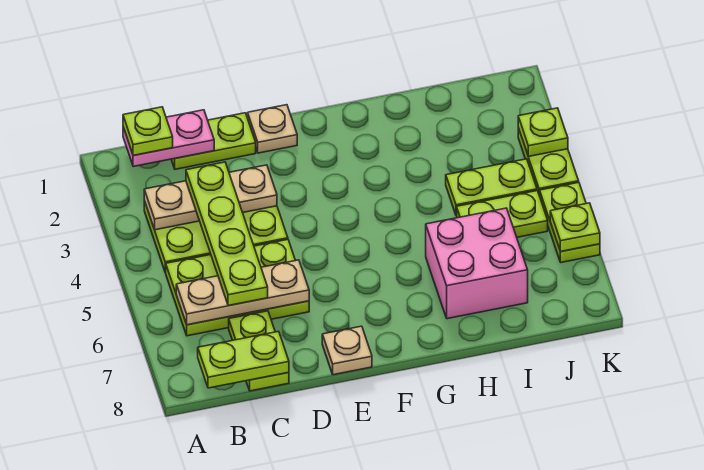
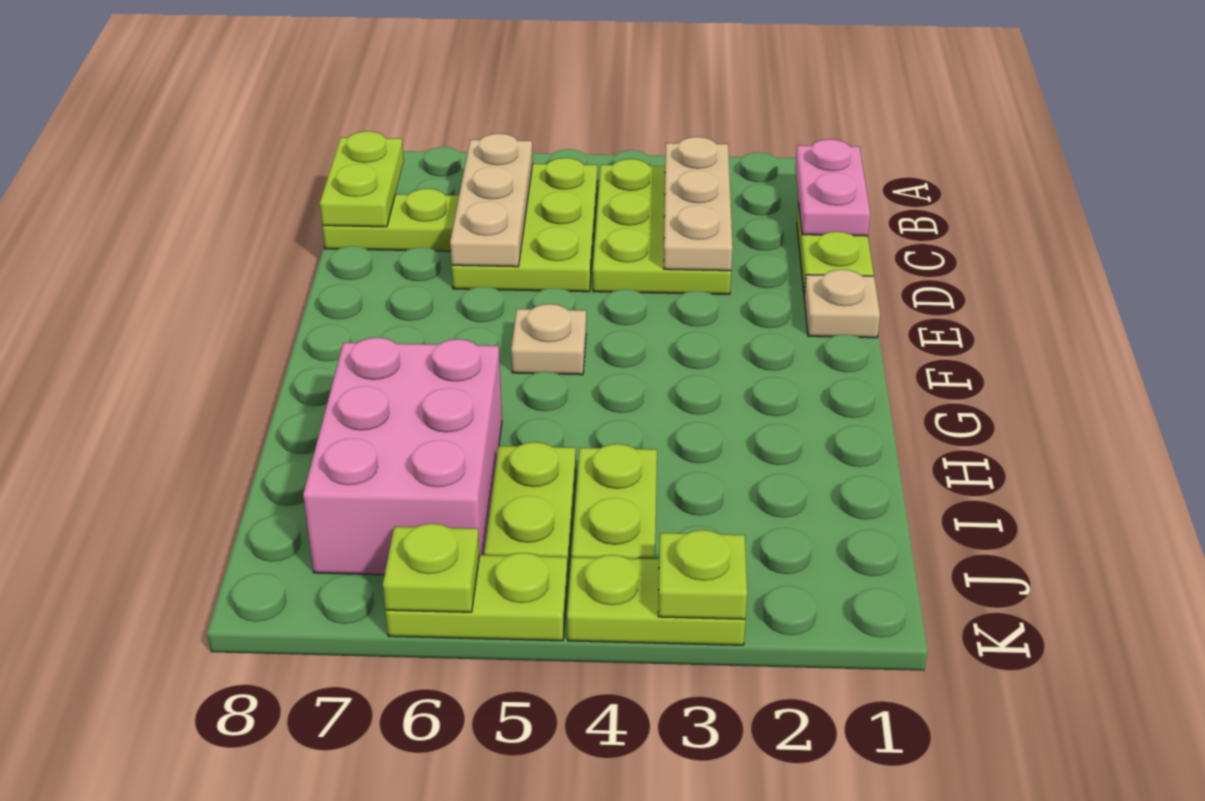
lime 1x1 plate [123,107,173,155] -> none
lime 1x4 plate [186,162,268,306] -> none
tan 1x1 plate [322,326,372,375] -> tan 1x1 plate moved to [511,304,586,375]
pink 2x2 brick [426,208,528,319] -> pink 2x3 brick [303,338,502,575]

